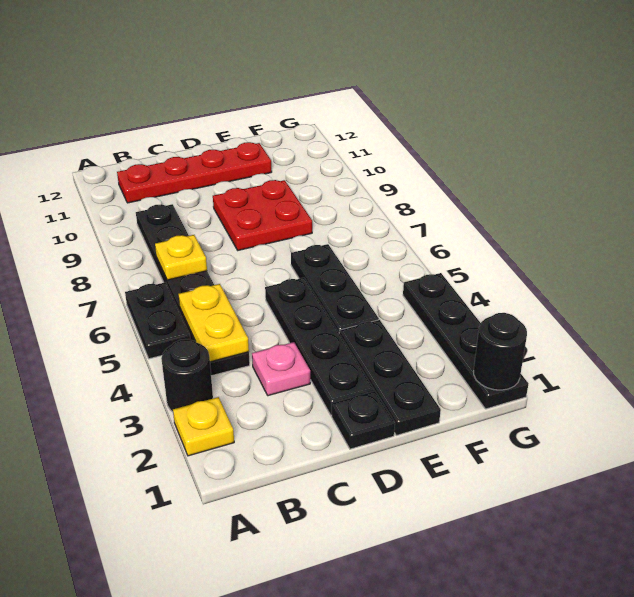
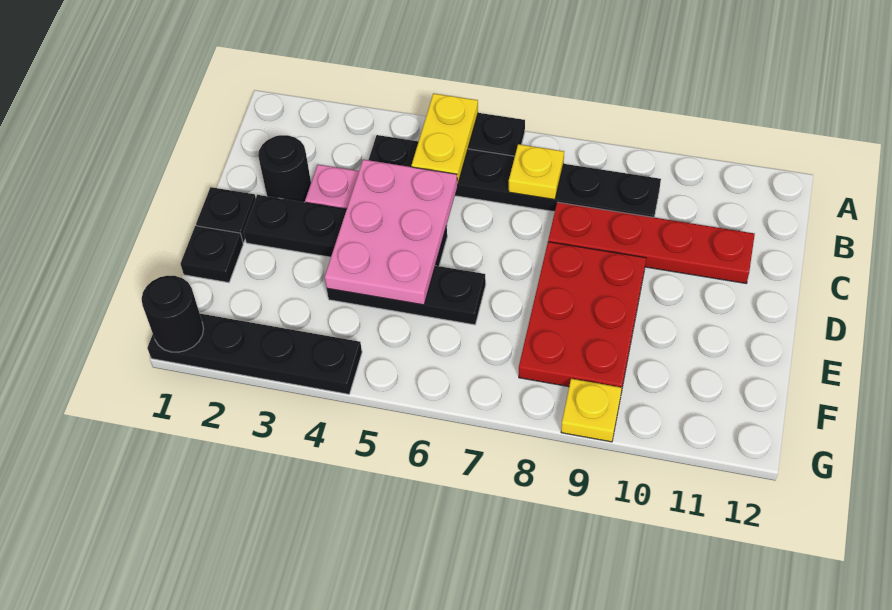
yellow 1x1 plate [173,397,234,456] -> yellow 1x1 plate moved to [561,379,622,442]
black 1x1 round brick [161,339,213,412] -> black 1x1 round brick moved to [258,135,311,202]
yellow 1x2 plate [179,284,249,362] -> yellow 1x2 plate turned to [412,93,478,184]
red 1x4 plate [117,142,272,203] -> red 1x4 plate turned to [548,202,755,283]
none -> pink 2x3 plate [325,160,458,305]
red 2x2 plate [213,180,312,250] -> red 2x3 plate [519,242,646,392]
black 1x3 plate [339,320,441,435] -> black 1x1 plate [181,226,243,283]

